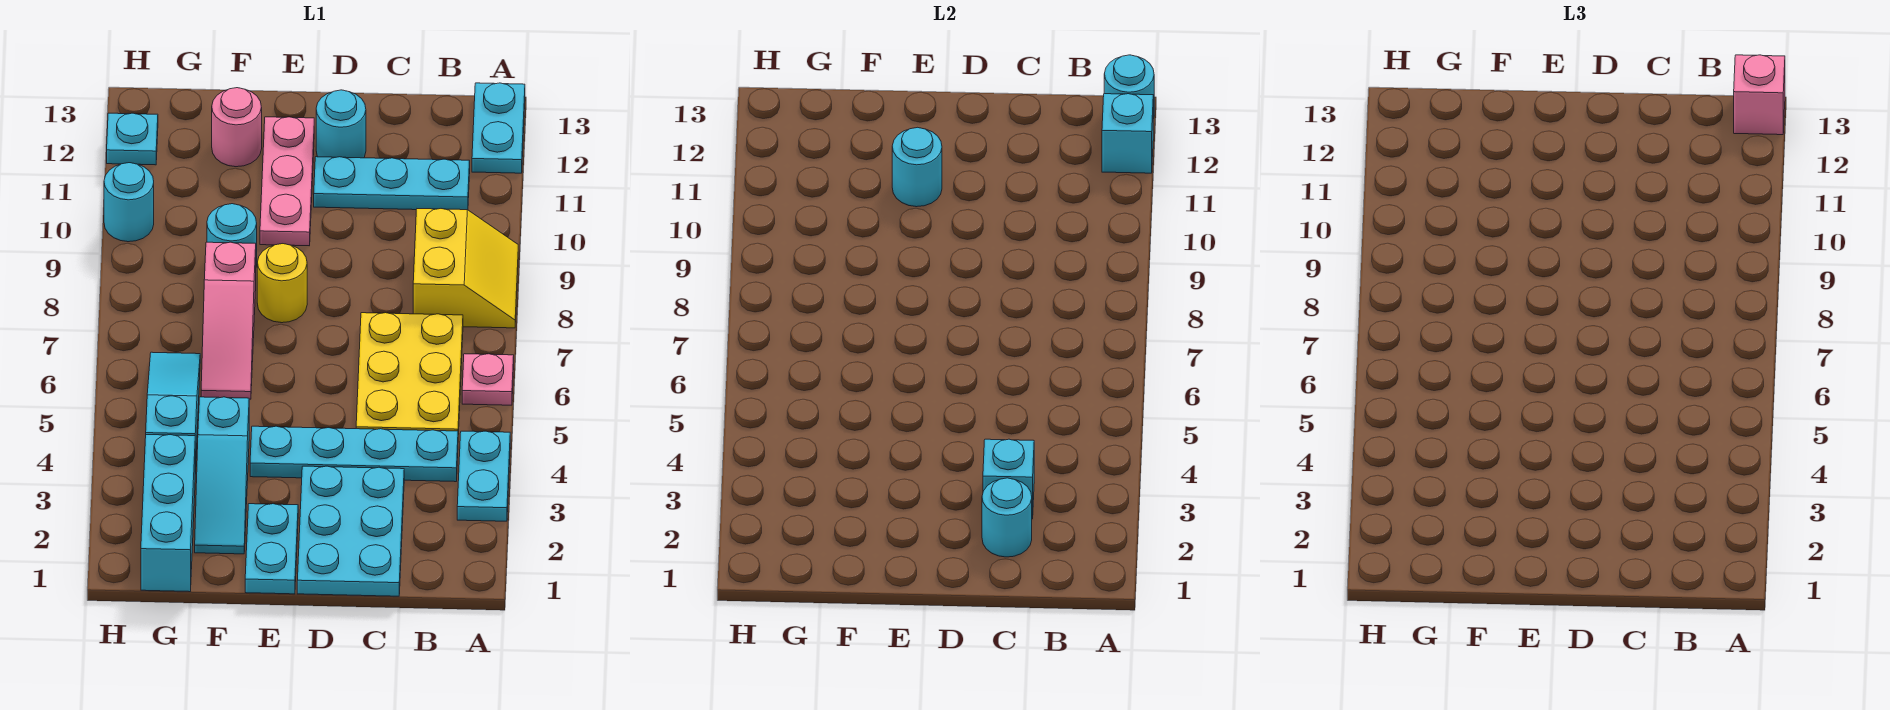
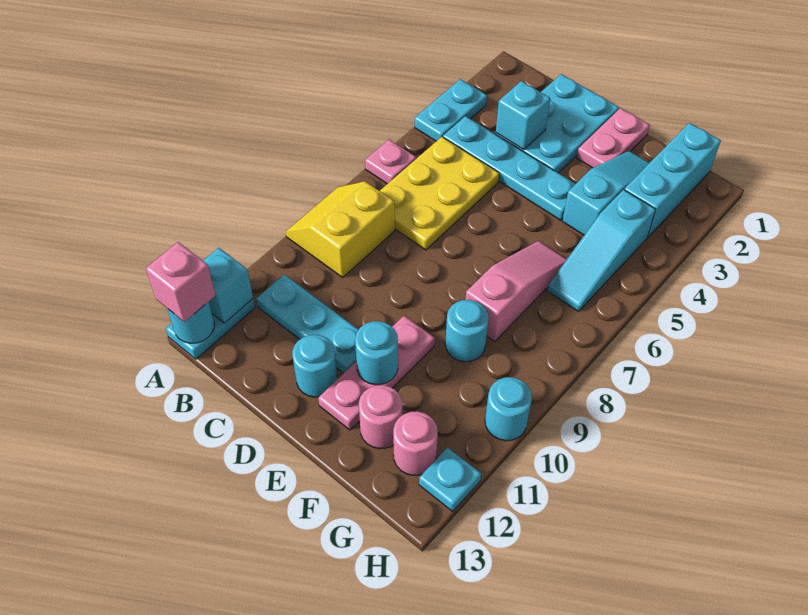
cyan 1x1 round brick [982,478,1032,557] -> none
cyan 1x2 plate [245,504,298,594] -> pink 1x2 plate [577,108,650,168]
yellow 1x1 round brick [257,244,307,323] -> none
none -> pink 1x1 round brick [393,411,438,475]

